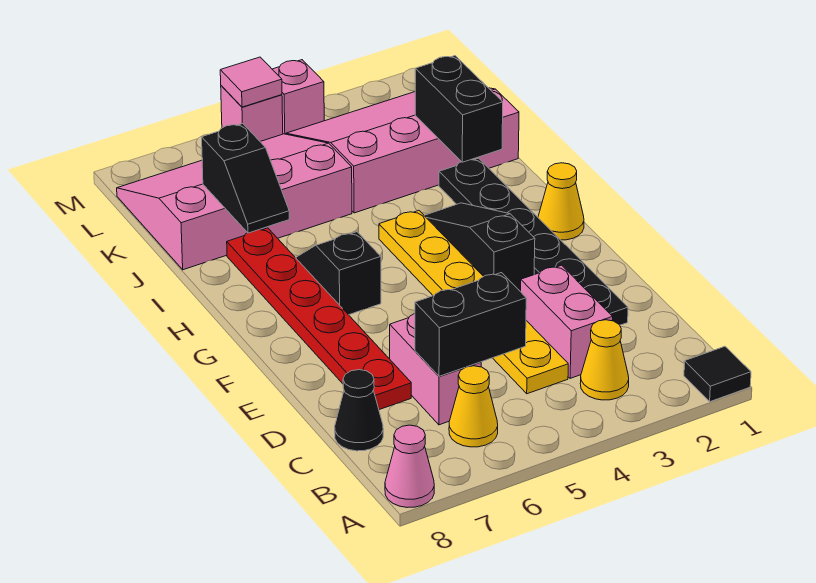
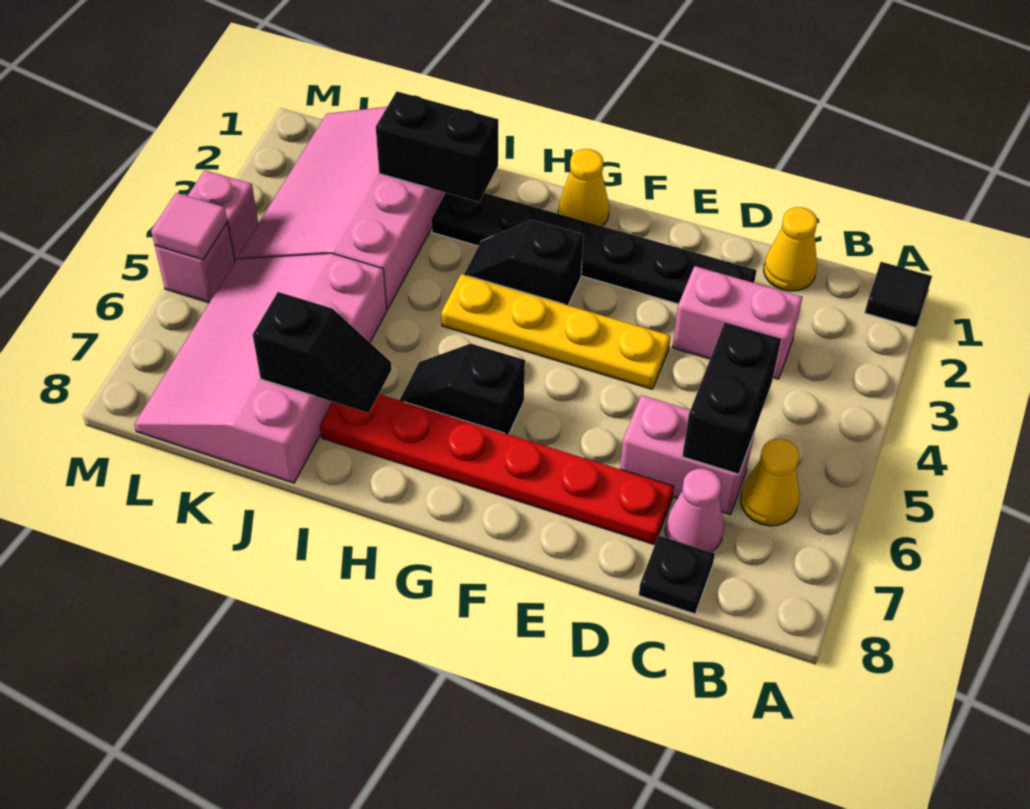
pink 1x1 cone [385,425,434,508] -> pink 1x1 cone moved to [665,469,724,552]
yellow 1x1 cone [580,320,629,400] -> yellow 1x1 cone moved to [764,207,817,291]
yellow 1x6 plate [379,211,568,394] -> yellow 1x4 plate [441,274,671,389]
black 1x1 cone [335,370,383,451] -> black 1x1 plate [639,536,715,614]
black 1x3 slope [424,203,535,290] -> black 1x2 slope [464,220,584,305]

